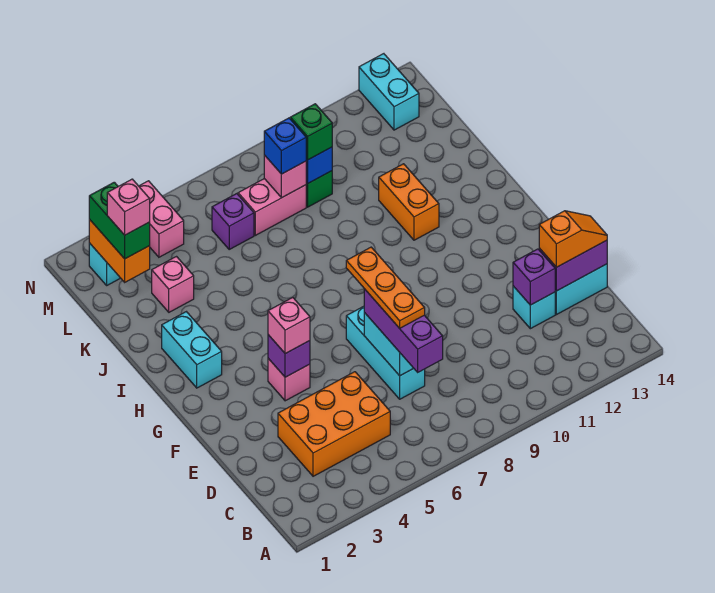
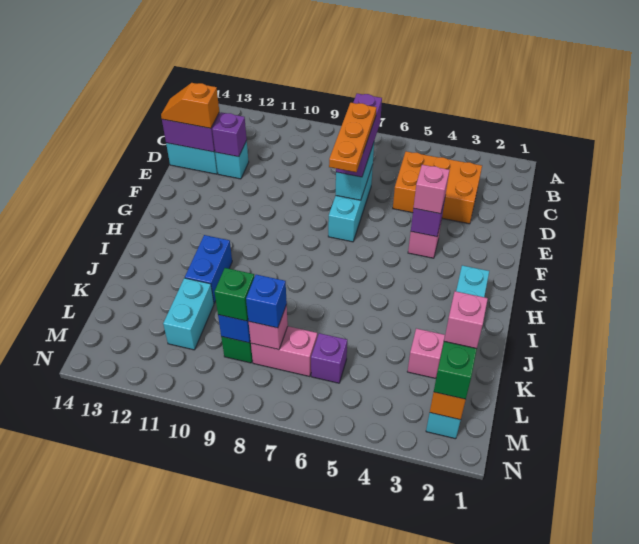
orange 1x2 brick [379,164,439,240] -> blue 1x2 brick [185,235,232,303]
pink 1x2 brick [139,181,184,257] -> none
cyan 1x2 brick [359,54,419,130] -> cyan 1x2 brick moved to [163,278,214,350]

